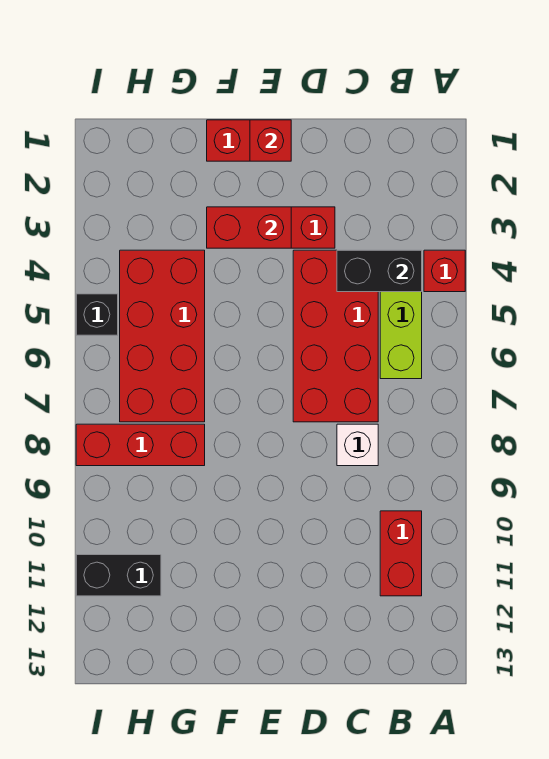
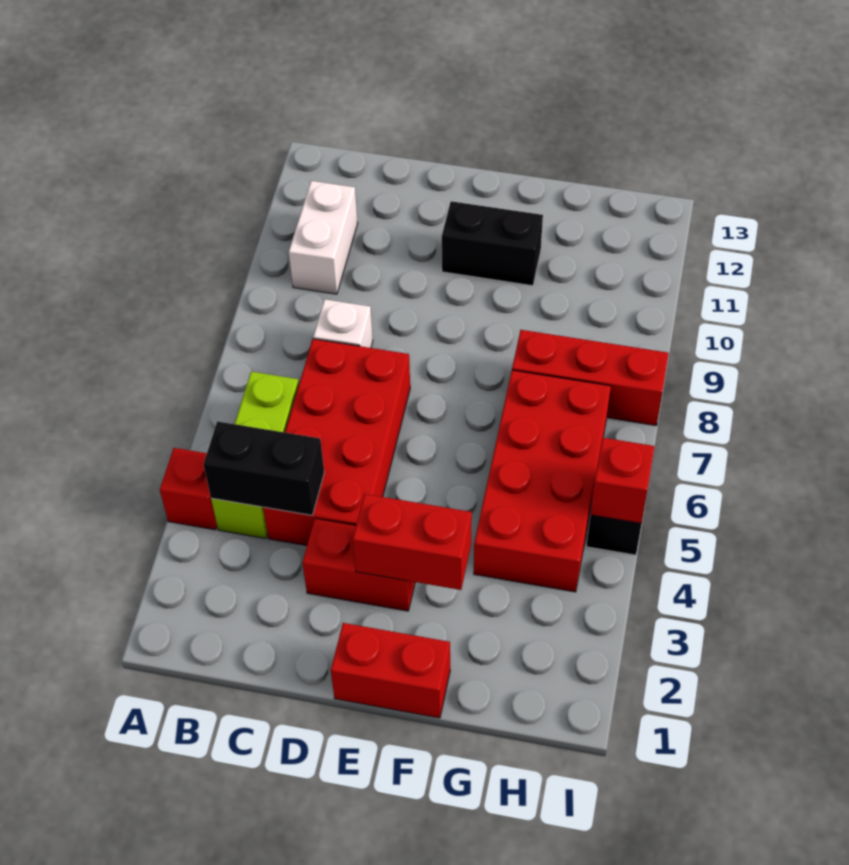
red 1x2 brick [380,511,422,596] -> white 1x2 brick [289,181,358,294]
red 1x1 brick [250,120,291,161] -> red 1x1 brick moved to [591,438,655,523]
black 1x2 brick [76,555,161,596] -> black 1x2 brick moved to [442,201,543,286]

